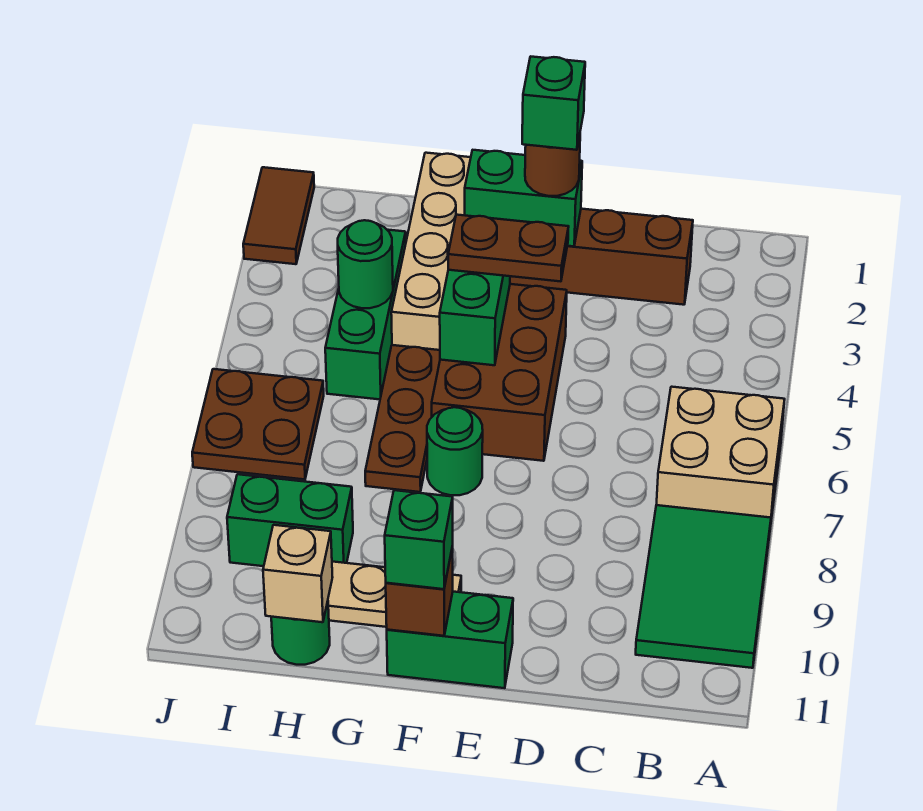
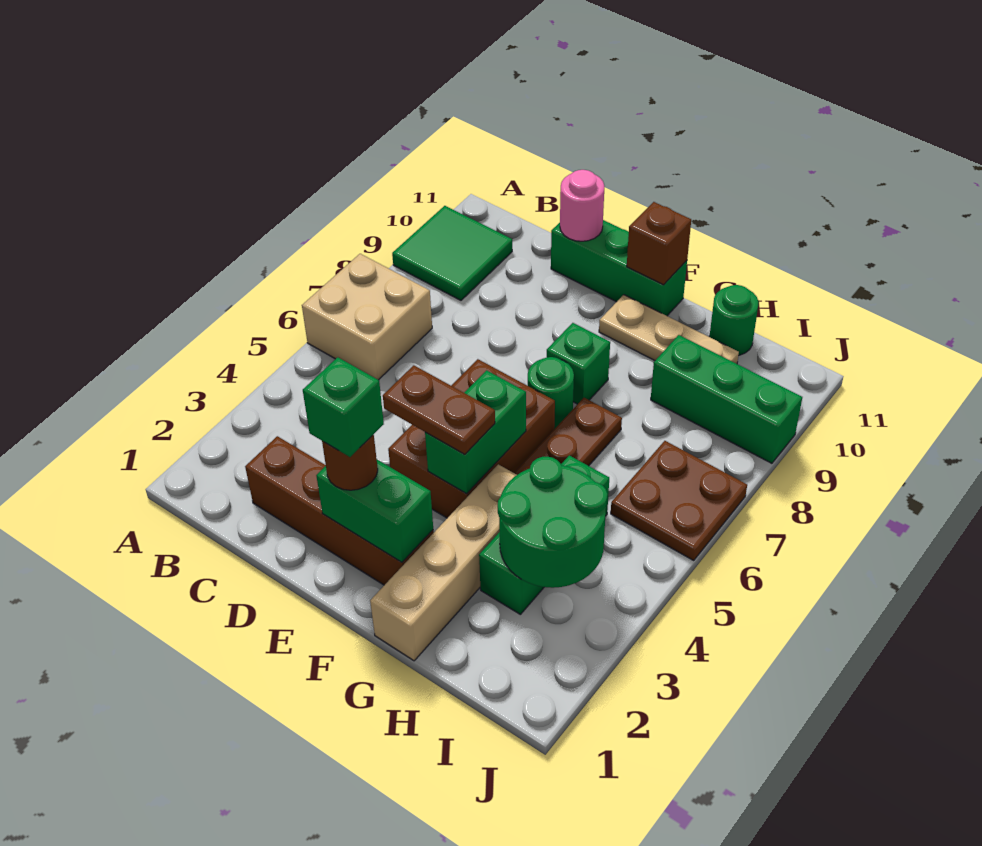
green 2x3 tile [636,505,771,668] -> green 2x2 tile [392,206,512,300]
none -> pink 1x1 round brick [560,170,604,241]
green 1x2 brick [387,592,513,688] -> green 1x3 brick [551,220,687,316]
green 1x1 brick [385,490,453,589] -> green 1x1 brick moved to [547,323,610,404]
green 1x1 round brick [338,220,393,308] -> green 2x2 round brick [498,457,607,588]
green 1x2 brick [227,474,353,566] -> green 1x3 brick [651,335,802,463]
tan 1x1 brick [263,525,333,622] -> none
brown 1x2 tile [243,167,314,264] -> none

